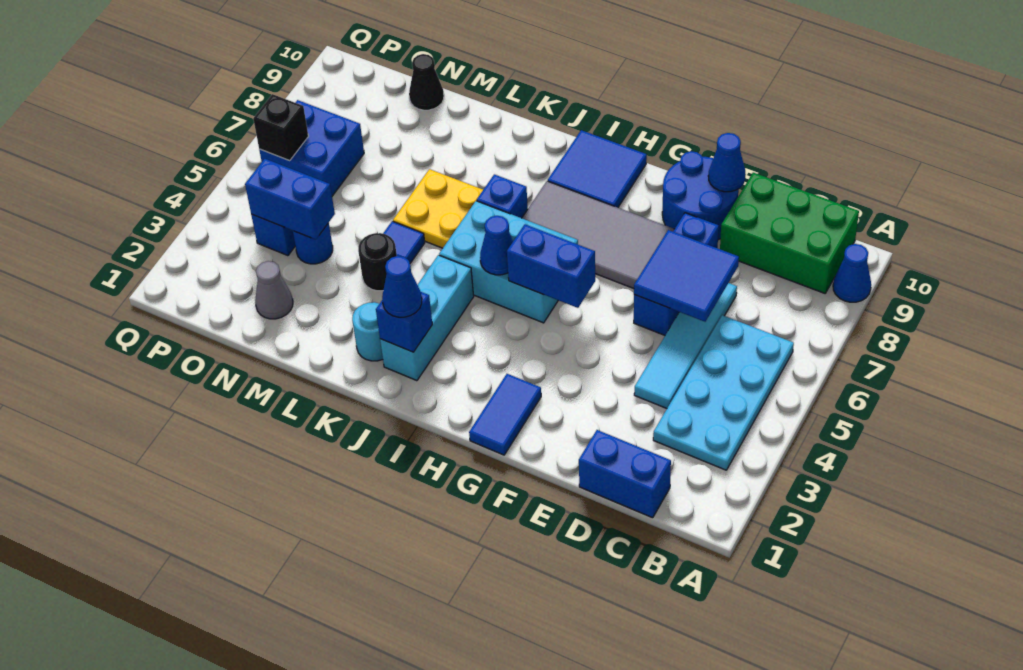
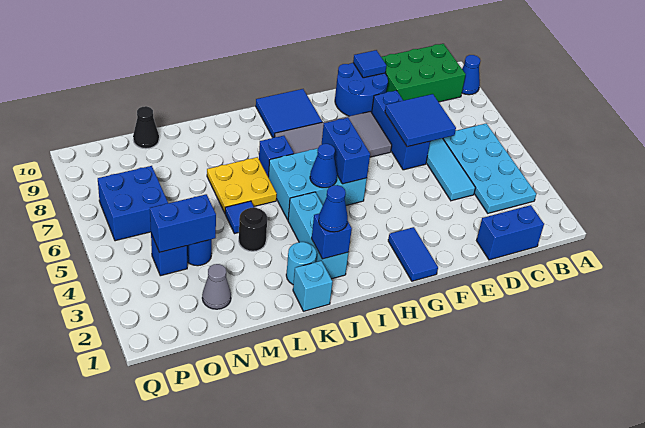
blue 1x1 cone [708,133,746,192] -> blue 1x1 tile [353,50,387,78]
blue 1x2 brick [507,224,595,308] -> blue 1x2 brick turned to [322,118,370,184]
none -> cyan 1x1 brick [293,261,333,311]
black 1x1 brick [253,94,308,161] -> none

